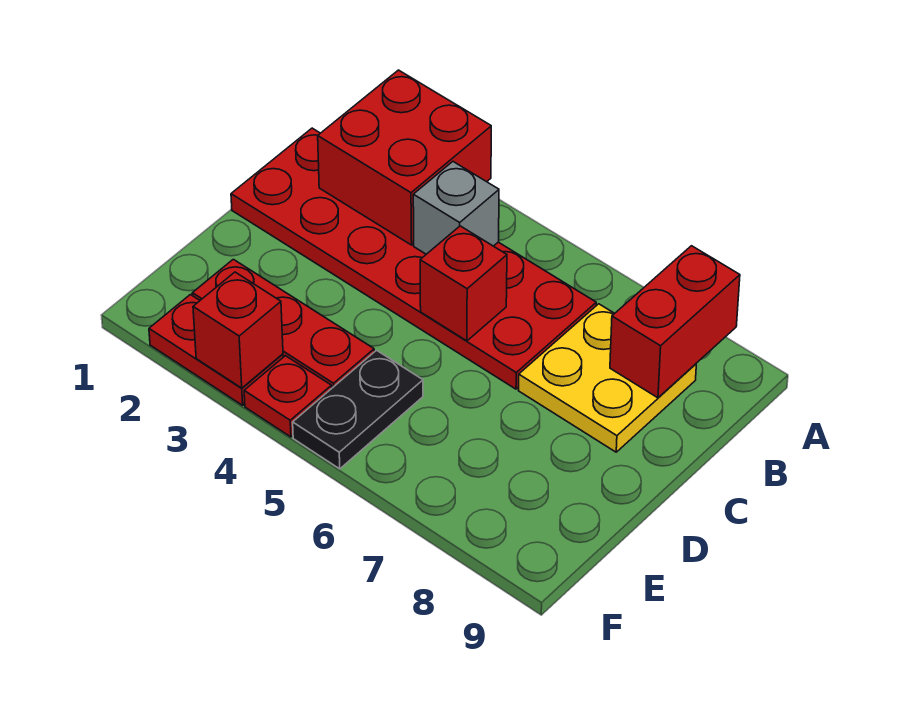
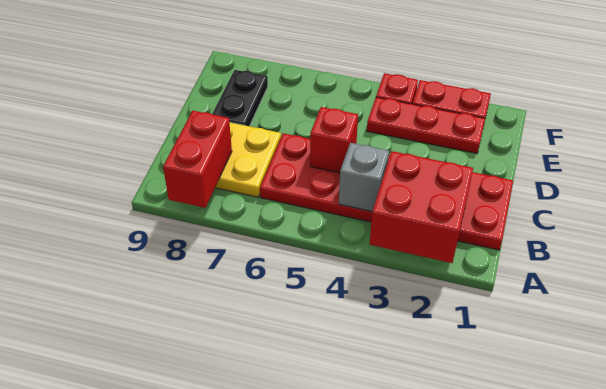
black 1x2 plate [293,350,423,469] -> black 1x2 plate moved to [212,70,268,126]
red 1x1 brick [193,272,283,388] -> none

